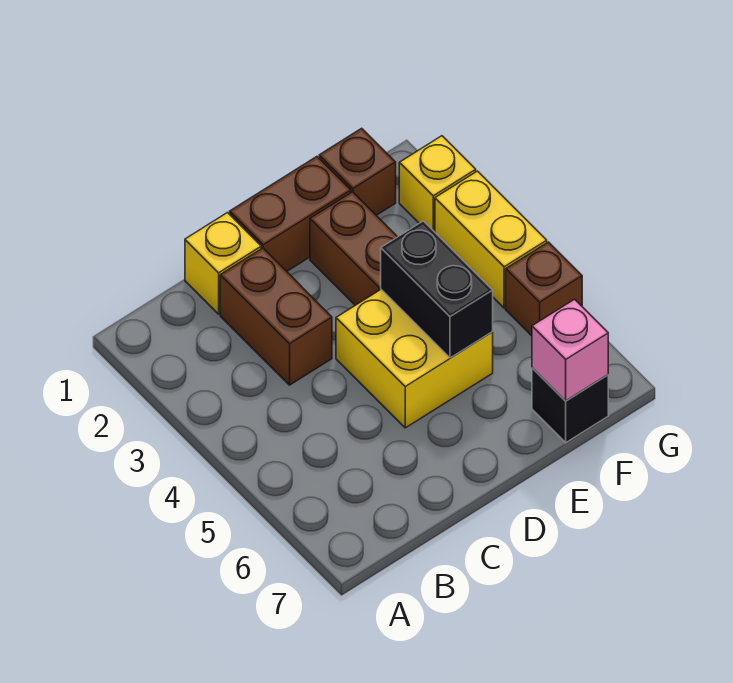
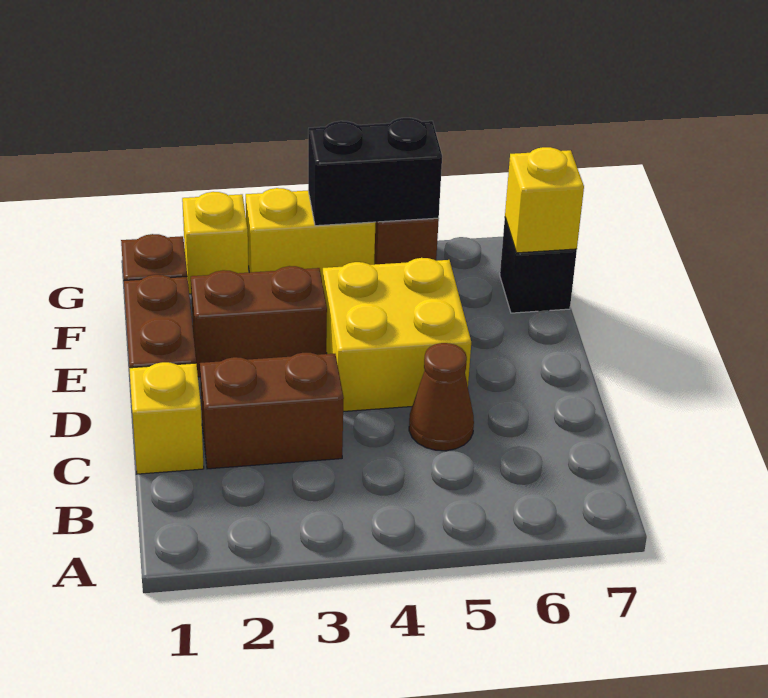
none -> brown 1x1 cone [409,343,474,451]
black 1x2 brick [381,221,493,358] -> black 1x2 brick moved to [308,118,442,226]
pink 1x1 brick [532,299,608,401] -> yellow 1x1 brick [505,147,584,253]

